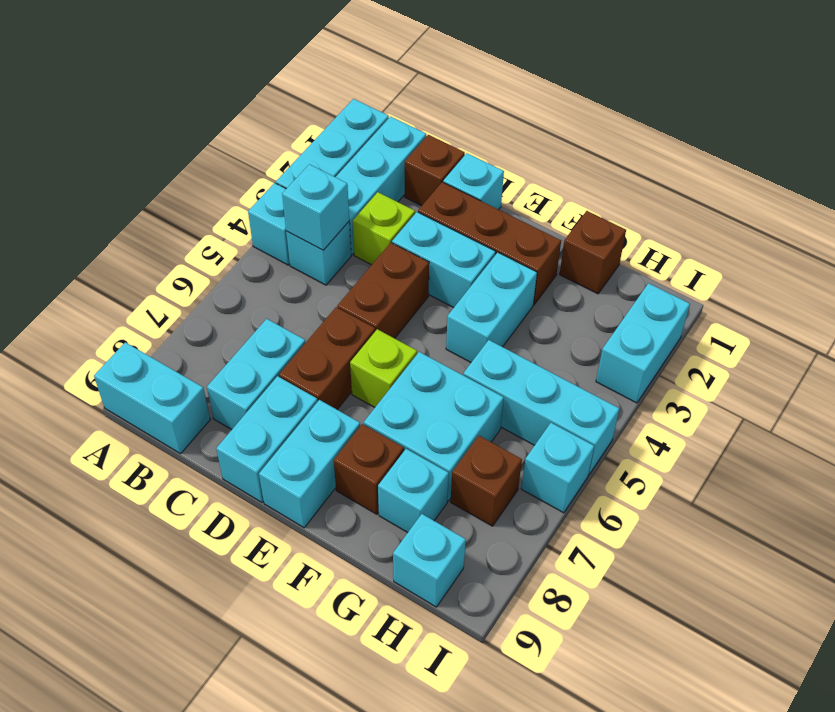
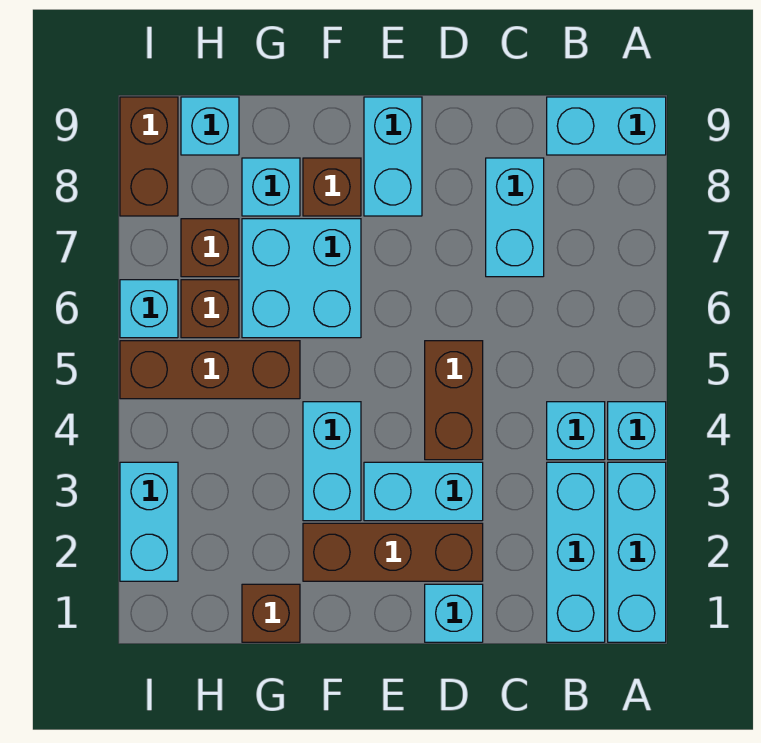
cyan 1x1 brick [282,164,349,250] -> none
brown 1x1 brick [405,135,465,206] -> brown 1x1 brick moved to [181,280,239,338]
lime 1x1 brick [353,192,415,265] -> none
brown 1x2 brick [279,307,375,409] -> brown 1x2 brick moved to [120,97,178,216]
cyan 1x2 brick [216,376,318,502] -> none
lime 1x1 brick [350,329,417,407] -> none
cyan 1x3 brick [463,340,620,475] -> brown 1x3 brick [120,341,300,399]

